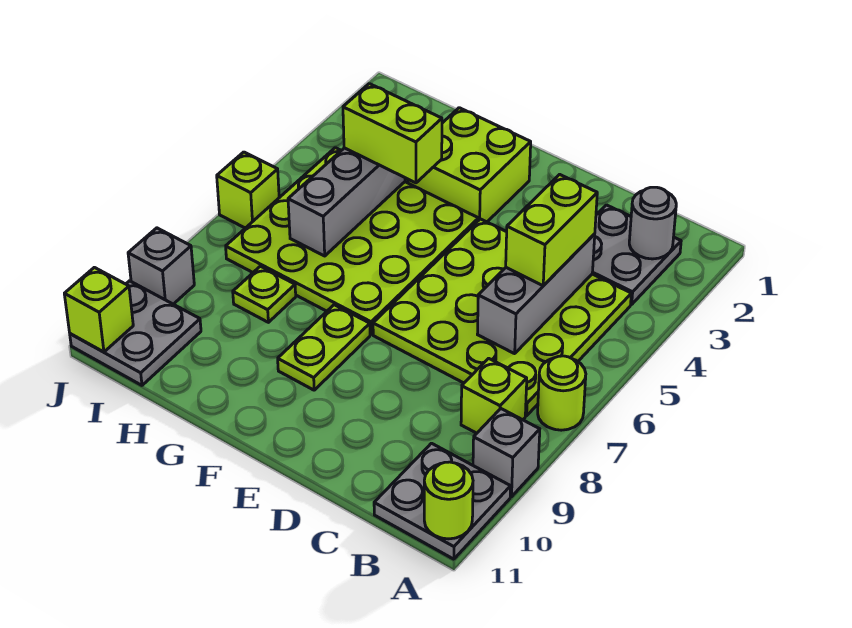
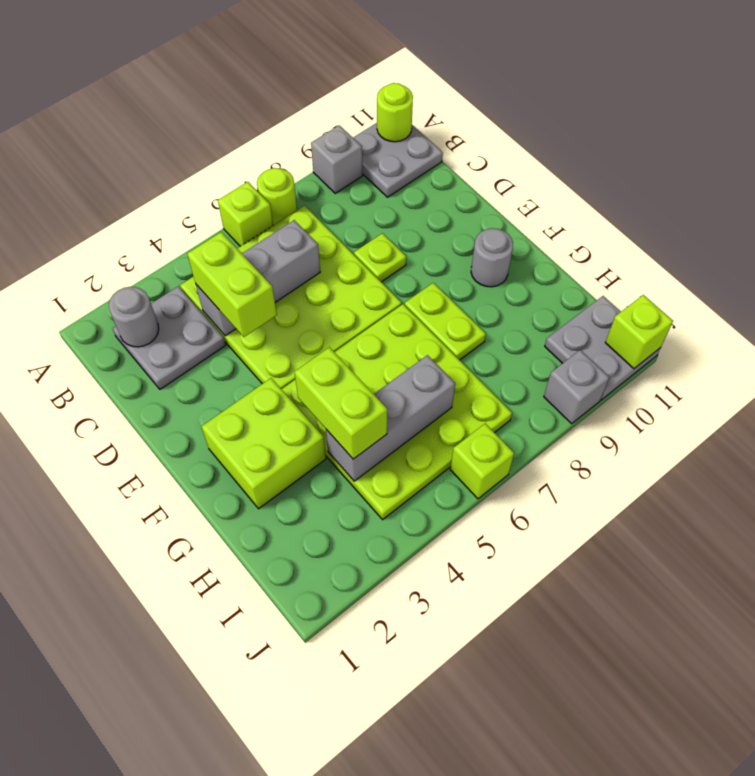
lime 1x1 brick [461,358,527,433] -> lime 1x1 brick moved to [218,182,273,246]
lime 1x2 brick [506,174,597,286] -> lime 1x2 brick turned to [187,232,277,337]
lime 1x2 plate [278,305,370,390] -> lime 1x2 plate turned to [404,283,486,360]
none -> grey 1x1 round brick [471,228,513,287]
lime 1x1 plate [233,266,296,322] -> lime 1x1 plate moved to [354,233,406,282]

